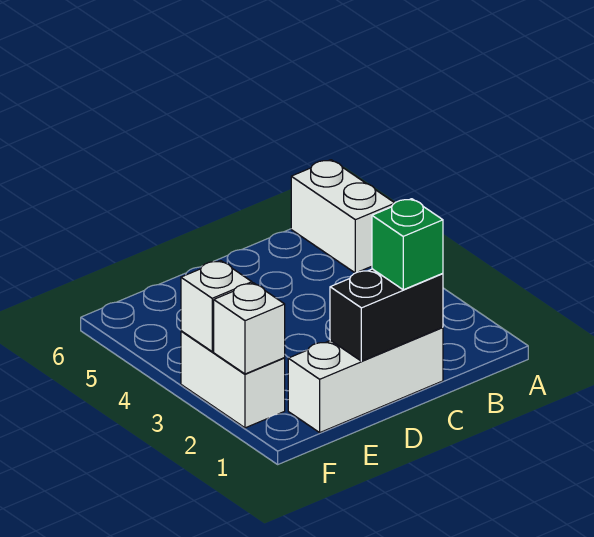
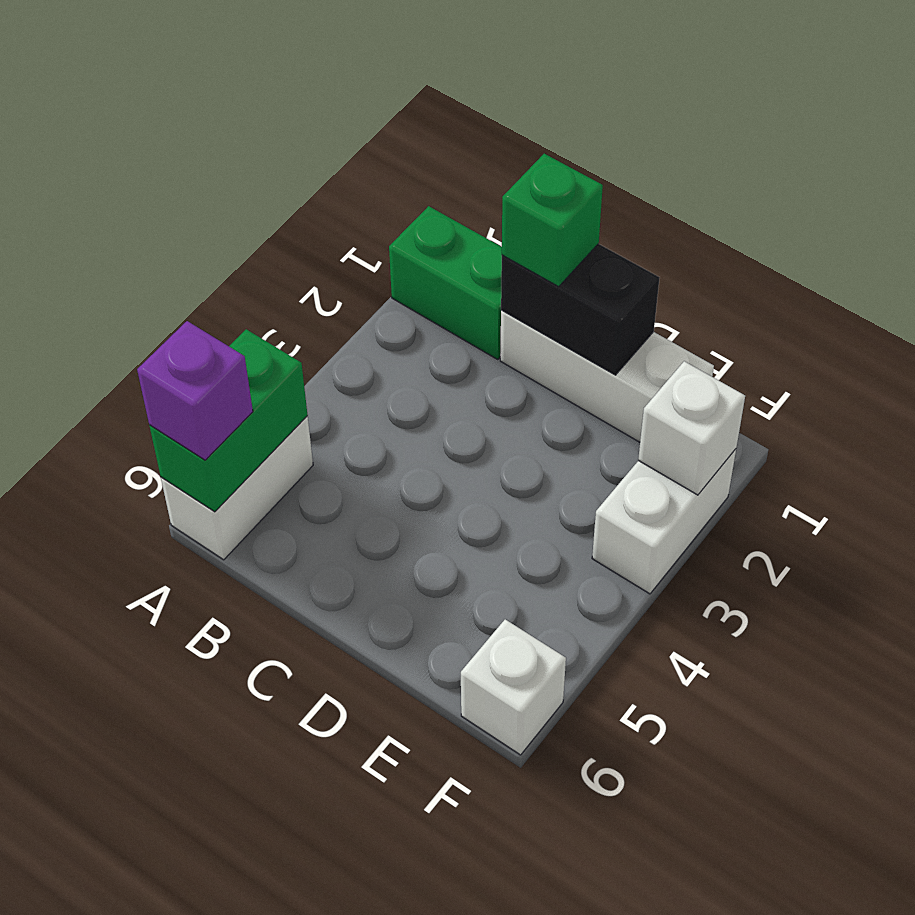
none -> green 1x2 brick [389,206,502,359]
none -> green 1x2 brick [149,329,308,512]
none -> purple 1x1 brick [137,321,253,460]
white 1x1 brick [181,261,252,352] -> white 1x1 brick moved to [461,619,566,755]

